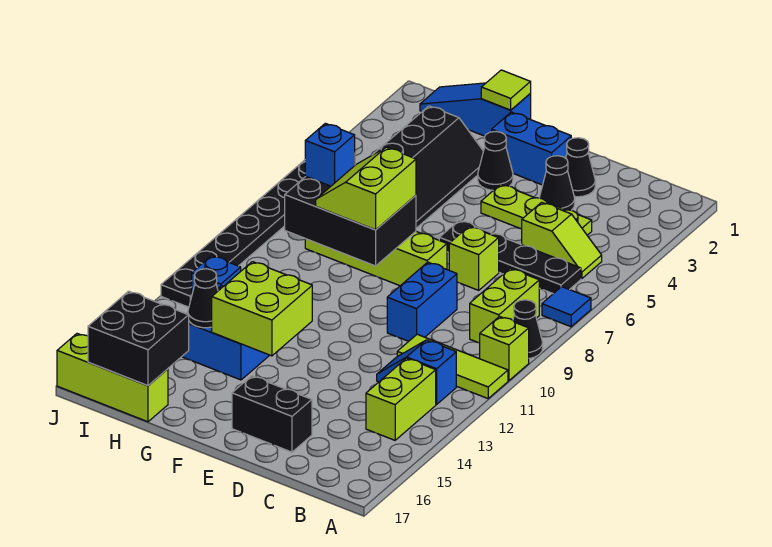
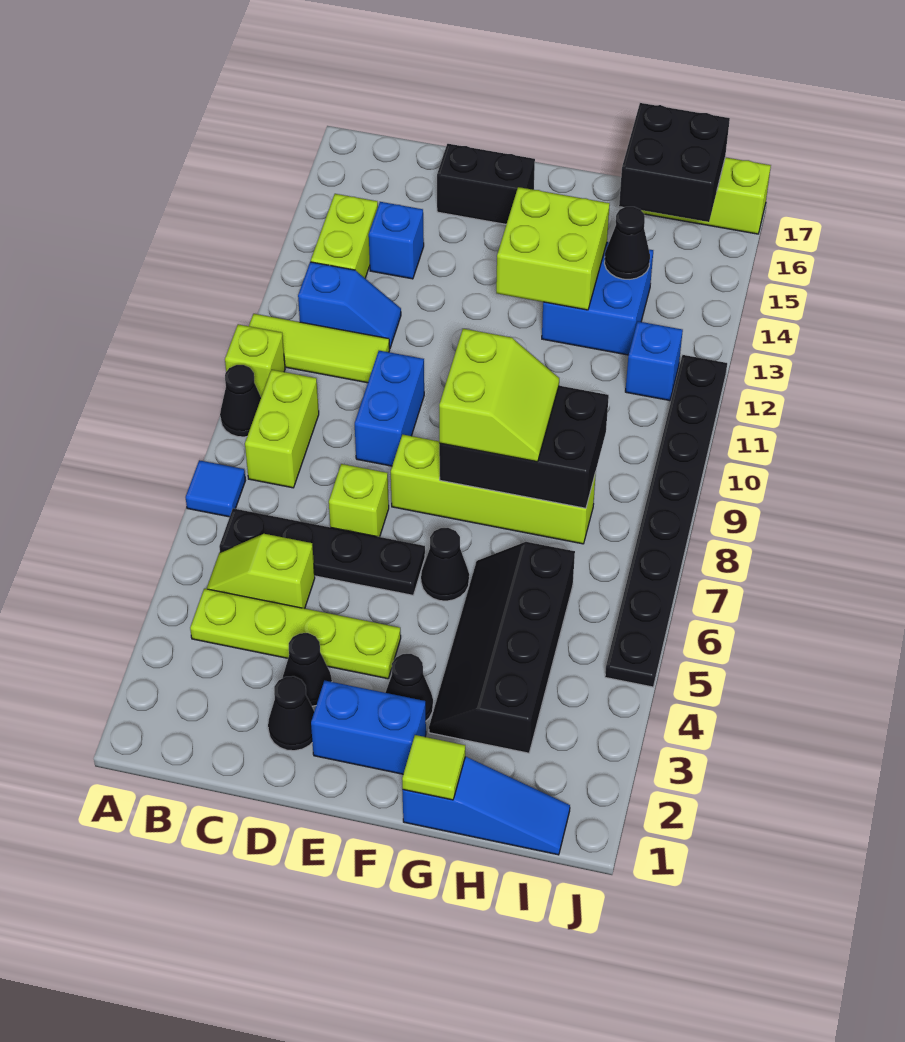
lime 1x3 plate [481,184,592,235] -> lime 1x4 plate [190,589,401,679]
none -> black 1x1 cone [421,528,469,601]
blue 1x1 brick [305,123,355,186] -> blue 1x1 brick moved to [369,202,424,279]

